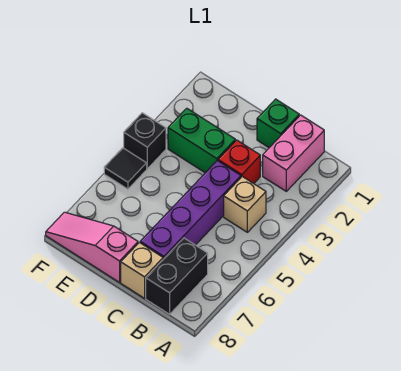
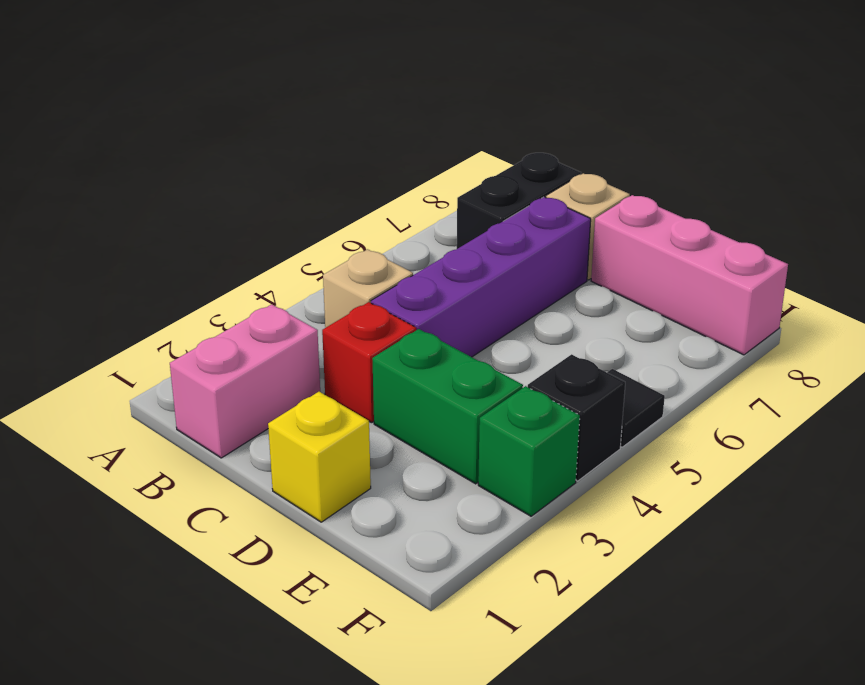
green 1x1 brick [257,99,299,148] -> green 1x1 brick moved to [478,386,580,516]
none -> yellow 1x1 brick [268,392,371,522]
pink 1x3 slope [46,212,138,282] -> pink 1x3 brick [591,195,788,355]

